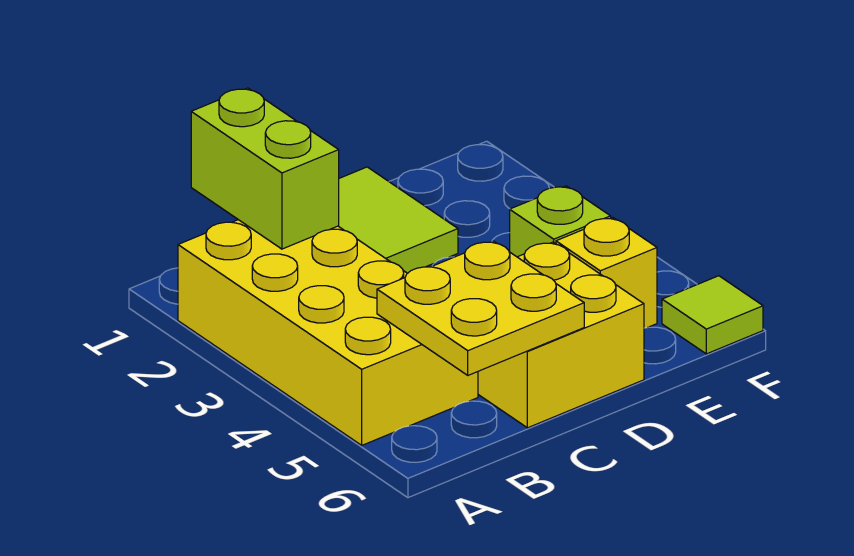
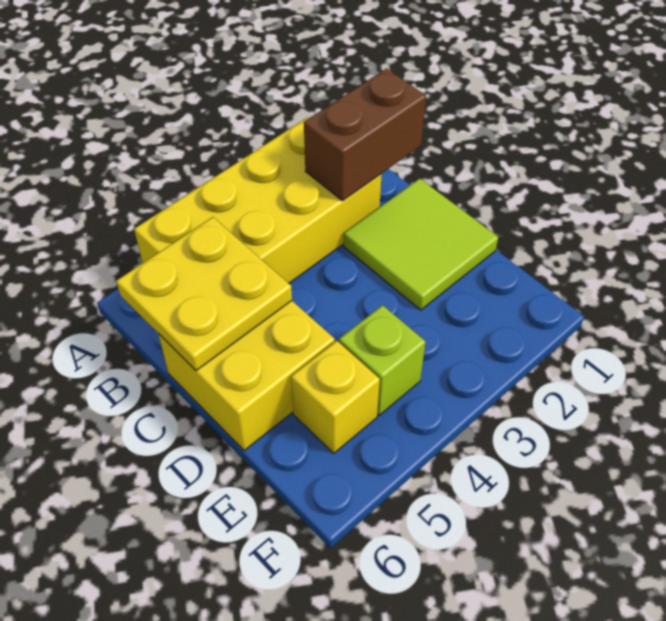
lime 1x2 brick [191,88,339,249] -> brown 1x2 brick [304,69,426,201]
lime 1x1 tile [662,276,763,354] -> none

